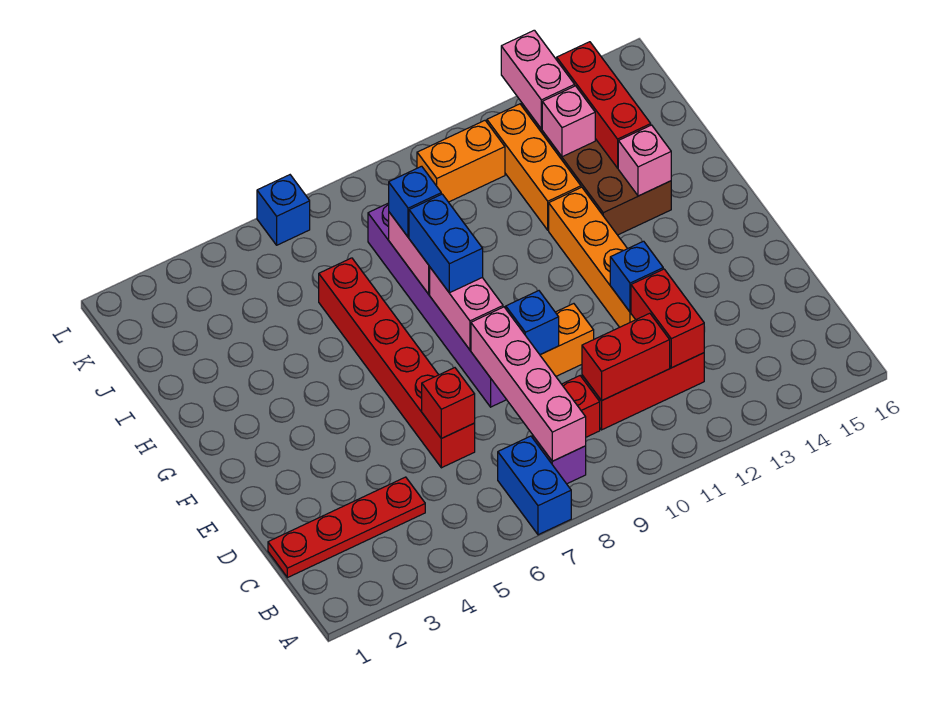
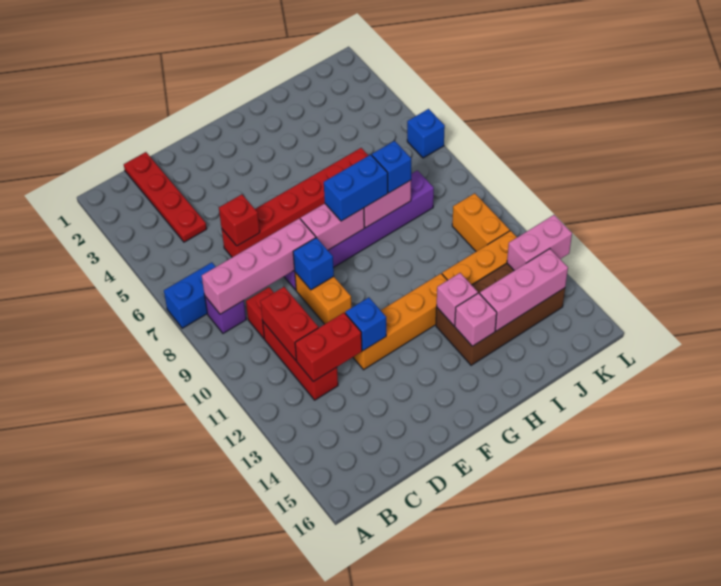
red 1x3 brick [557,42,651,168] -> pink 1x3 brick [480,249,568,331]
pink 1x1 brick [542,86,595,157] -> pink 1x1 brick moved to [437,273,478,326]

